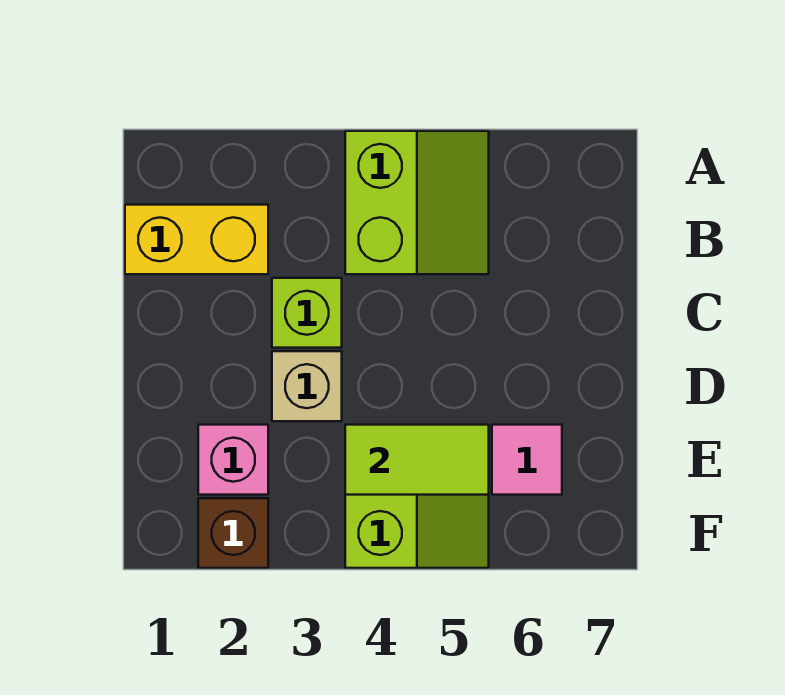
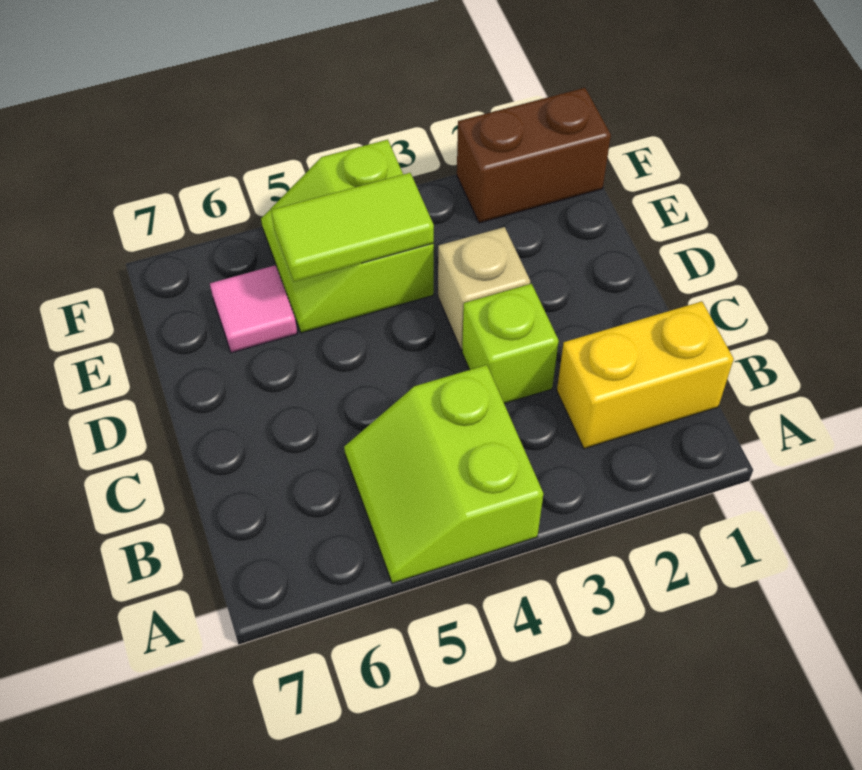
pink 1x1 brick [198,425,268,495] -> none
brown 1x1 brick [198,498,268,568] -> brown 1x2 brick [457,88,611,223]

